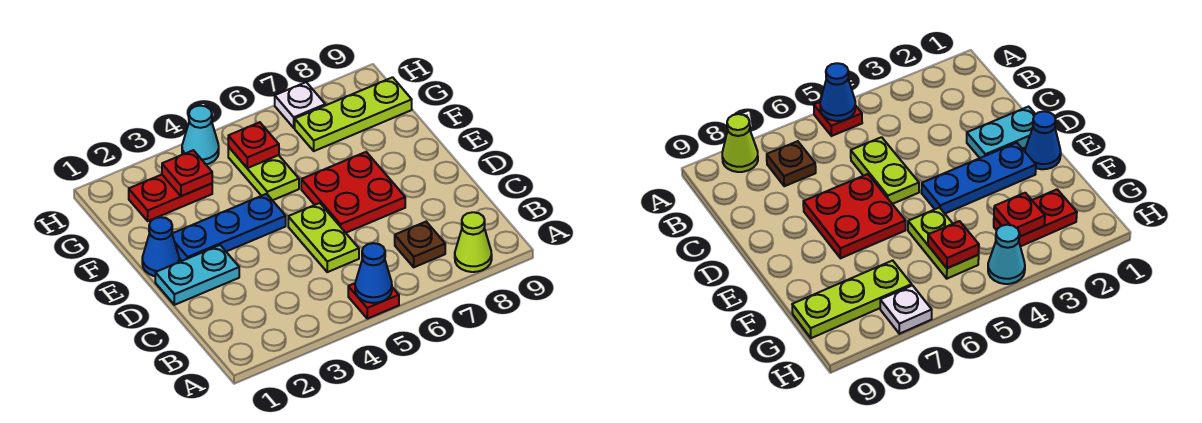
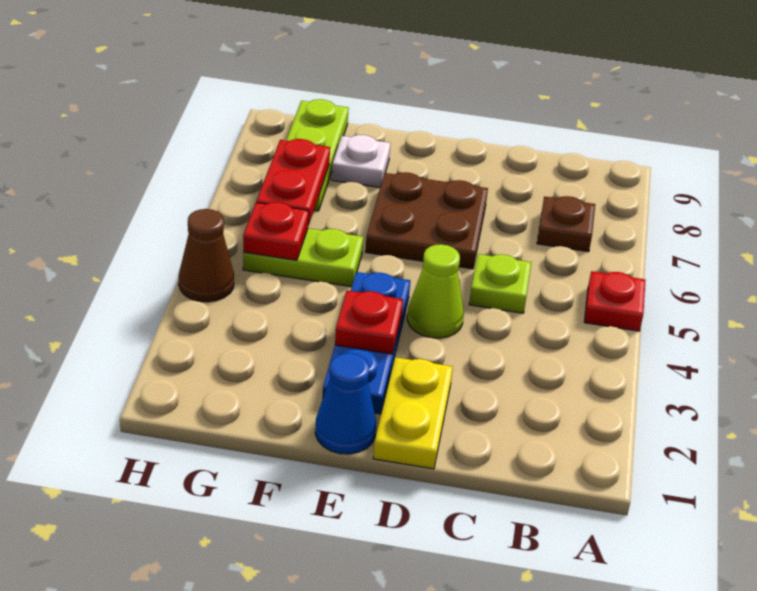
blue 1x1 cone [355,243,392,303] -> none
lime 1x1 cone [455,212,492,272] -> lime 1x1 cone moved to [407,244,464,338]
lime 1x2 plate [288,203,359,272] -> lime 1x1 plate [469,254,532,313]
cyan 1x2 plate [155,245,239,305] -> yellow 1x2 plate [373,357,453,469]
red 2x2 plate [301,152,405,233] -> brown 2x2 plate [365,172,488,269]
red 1x2 plate [129,175,212,221] -> red 1x2 plate moved to [256,139,330,226]
red 1x1 plate [162,150,212,196] -> red 1x1 plate moved to [335,290,403,354]
cyan 1x1 cone [182,106,219,164] -> brown 1x1 cone [179,209,234,302]
white 1x1 plate [275,82,325,128] -> white 1x1 plate moved to [332,135,390,188]

